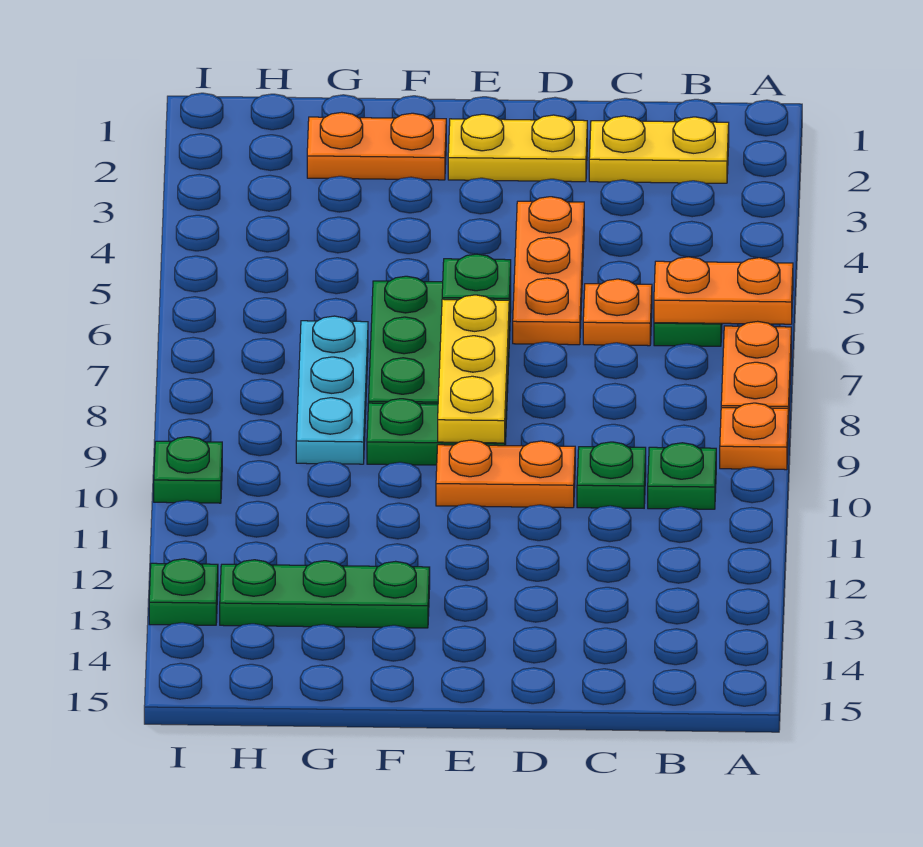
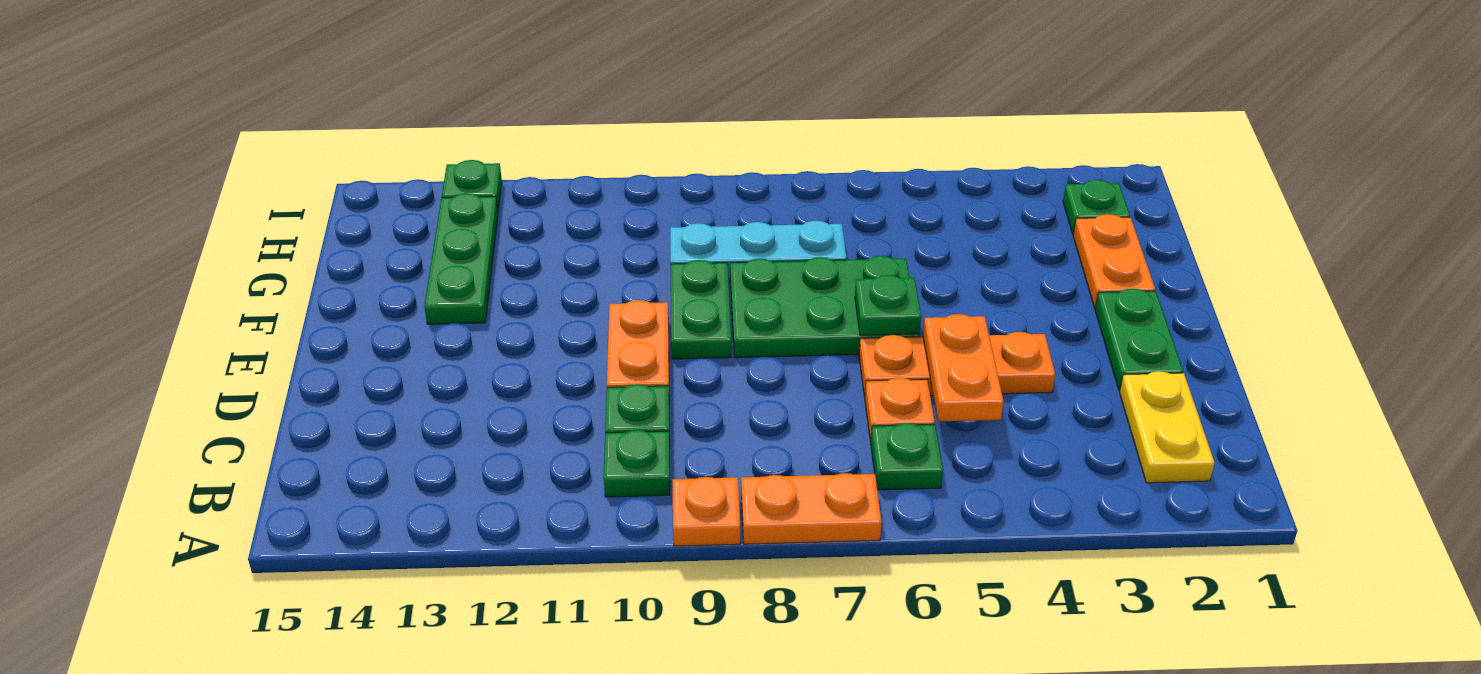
orange 1x2 plate [654,257,793,324] -> orange 1x2 plate moved to [923,314,1004,421]
yellow 1x2 plate [448,114,587,182] -> green 1x2 plate [1095,289,1183,391]
yellow 1x3 plate [438,295,509,443] -> none
green 1x1 plate [154,437,222,503] -> green 1x1 plate moved to [1063,180,1130,234]

